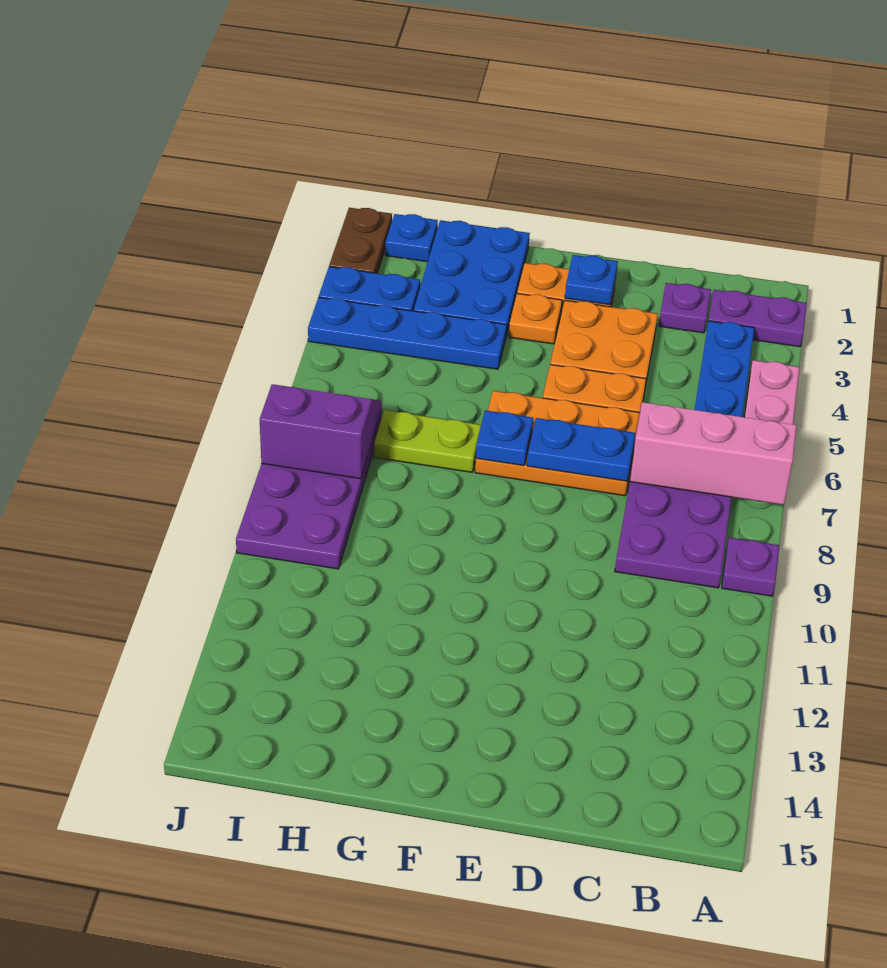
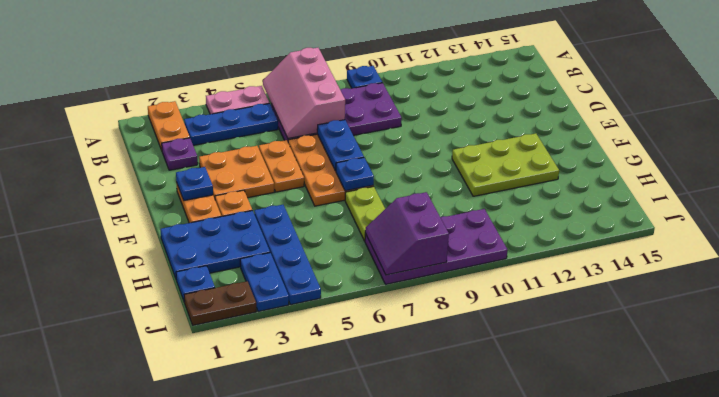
purple 1x2 plate [709,290,807,347] -> orange 1x2 plate [148,101,190,150]
purple 1x1 plate [722,538,780,596] -> blue 1x1 plate [347,66,382,88]
none -> lime 2x3 plate [452,133,559,196]

